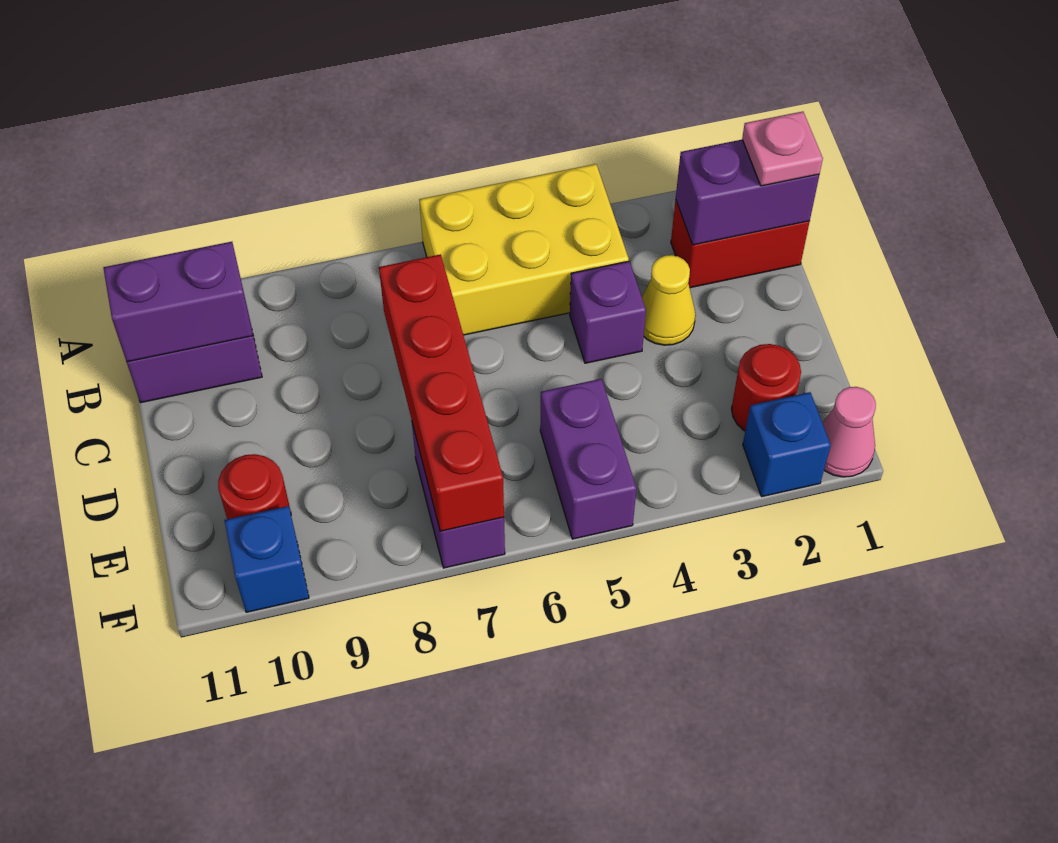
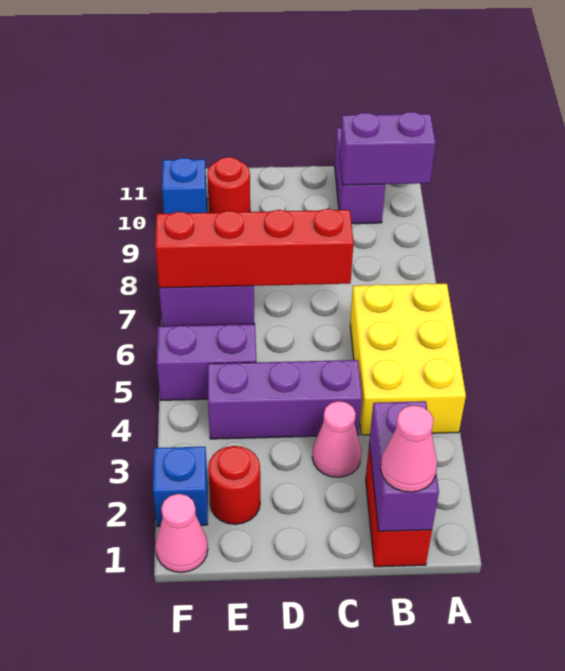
pink 1x1 plate [742,112,823,186] -> pink 1x1 cone [381,405,437,492]
purple 1x2 brick [103,242,253,362] -> purple 1x2 brick turned to [340,112,436,185]
yellow 1x1 cone [642,255,696,345] -> pink 1x1 cone [312,401,361,477]
purple 1x1 brick [570,261,646,363] -> purple 1x3 brick [208,360,362,439]

